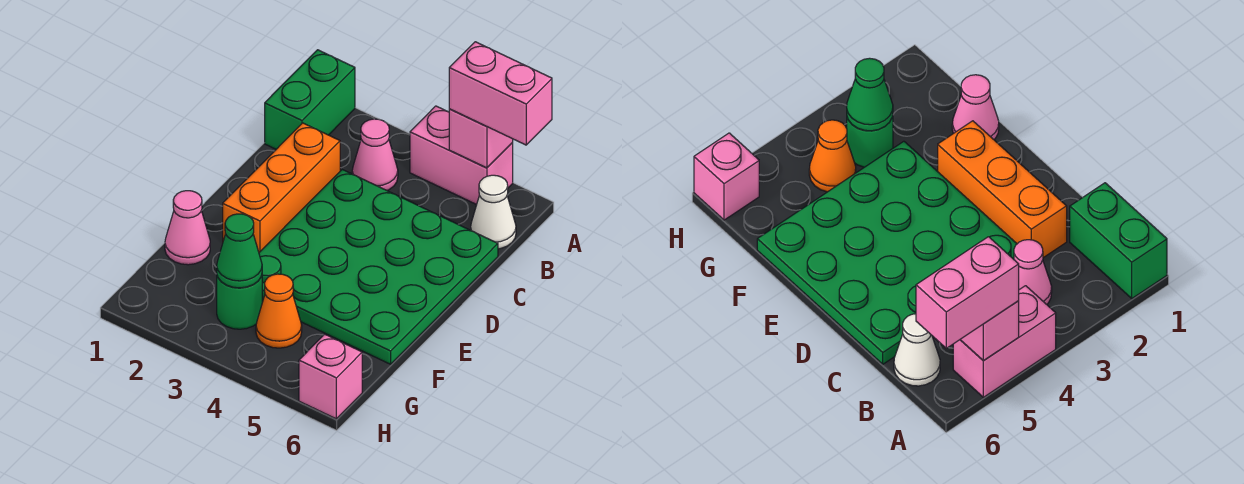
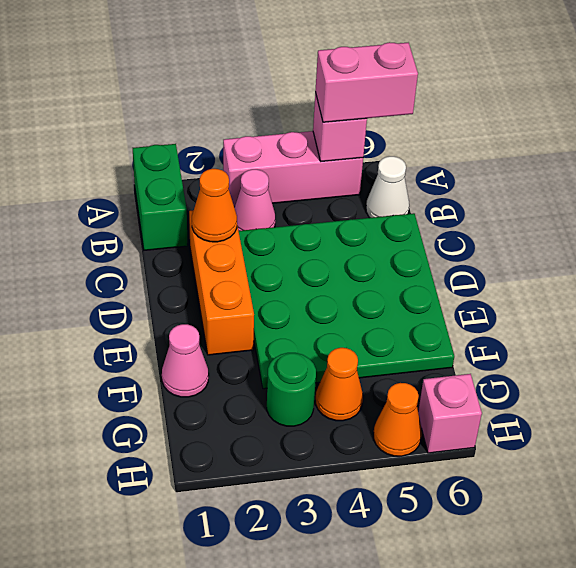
pink 1x2 brick [410,106,513,205] -> pink 1x3 brick [223,131,363,207]
none -> orange 1x1 cone [192,169,237,242]
green 1x1 cone [217,214,262,288] -> none
none -> orange 1x1 cone [373,383,422,456]

